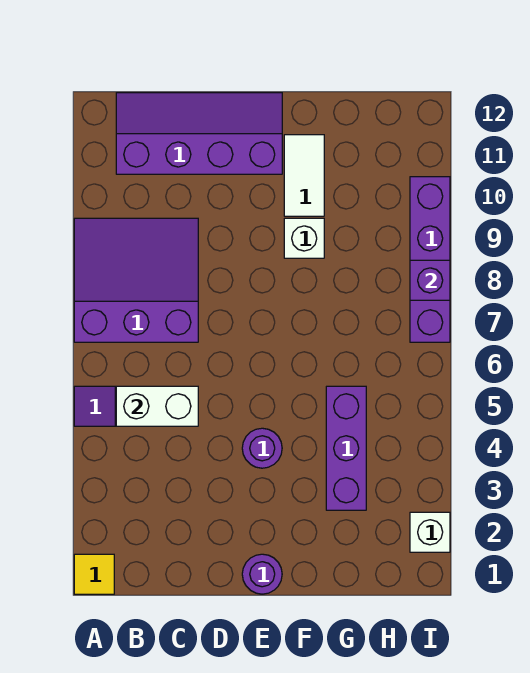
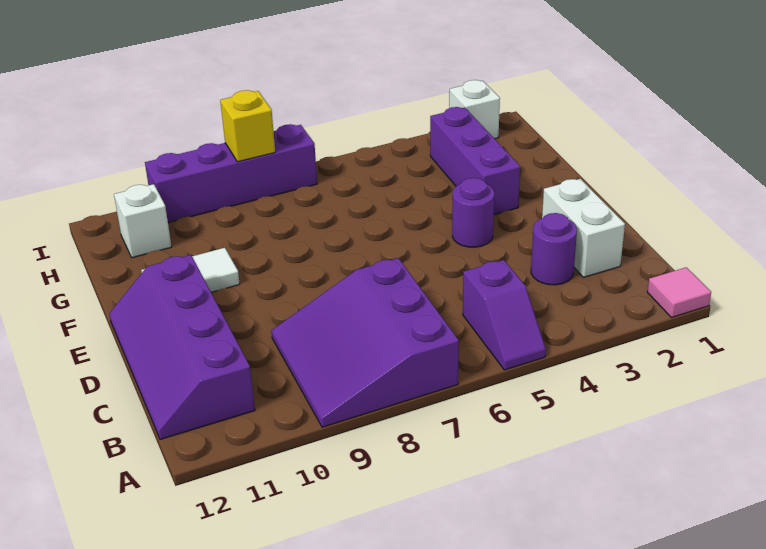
yellow 1x1 tile [74,554,114,594] -> pink 1x1 tile [647,267,711,318]
white 1x2 brick [116,386,198,426] -> white 1x2 brick moved to [542,179,625,277]
purple 1x1 round brick [242,554,282,594] -> purple 1x1 round brick moved to [531,213,577,285]
white 1x1 brick [284,218,324,258] -> white 1x1 brick moved to [114,184,172,258]
purple 1x3 brick [326,386,366,510] -> purple 1x3 brick turned to [430,107,520,215]
purple 1x1 brick [410,260,450,300] -> yellow 1x1 brick [220,90,275,162]

